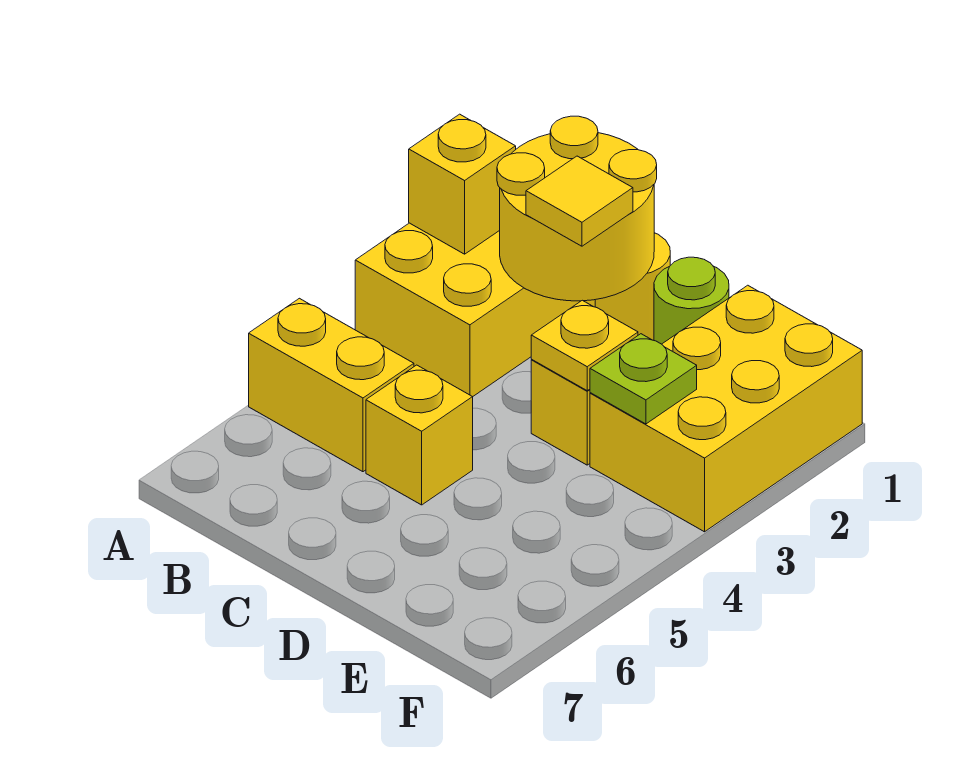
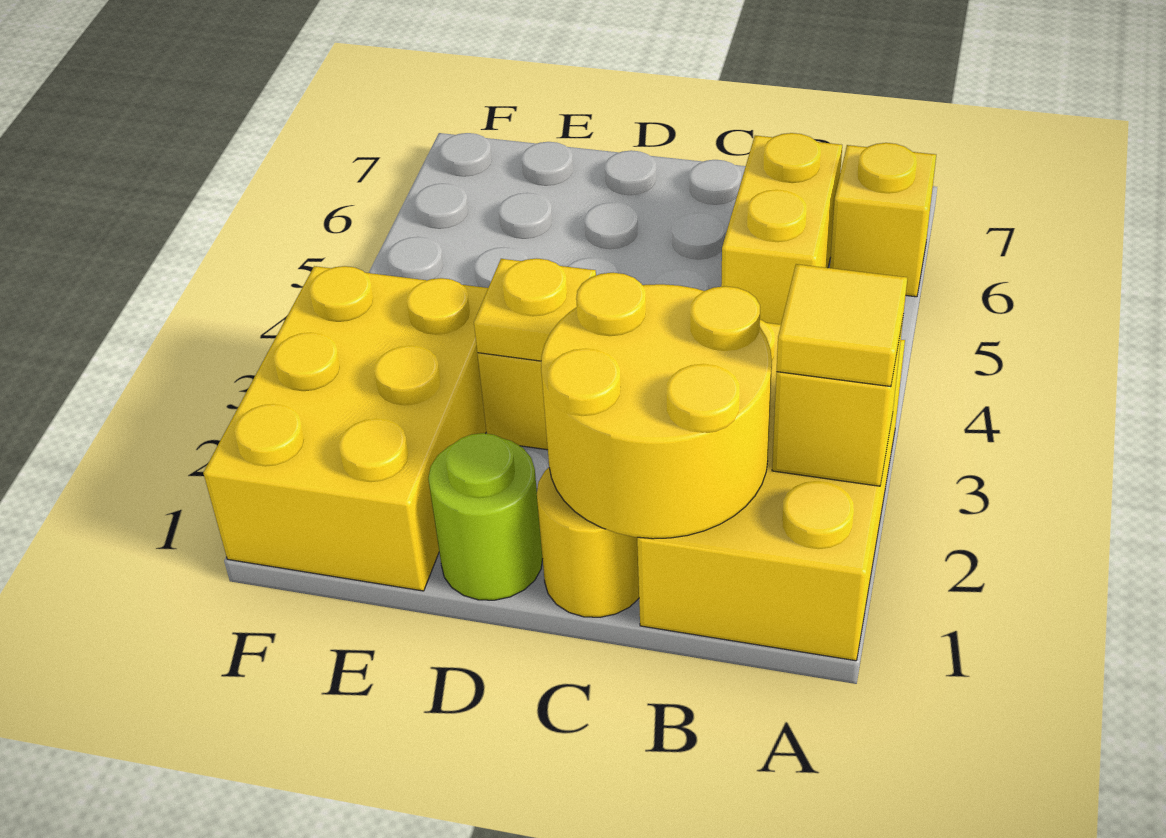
yellow 1x2 brick [249,298,414,472] -> yellow 1x2 brick turned to [721,133,842,325]
yellow 1x1 tile [526,156,633,246] -> yellow 1x1 tile moved to [777,264,907,387]
yellow 1x1 brick [366,365,473,505] -> yellow 1x1 brick moved to [830,143,936,297]
lime 1x1 plate [590,334,697,424] -> none

